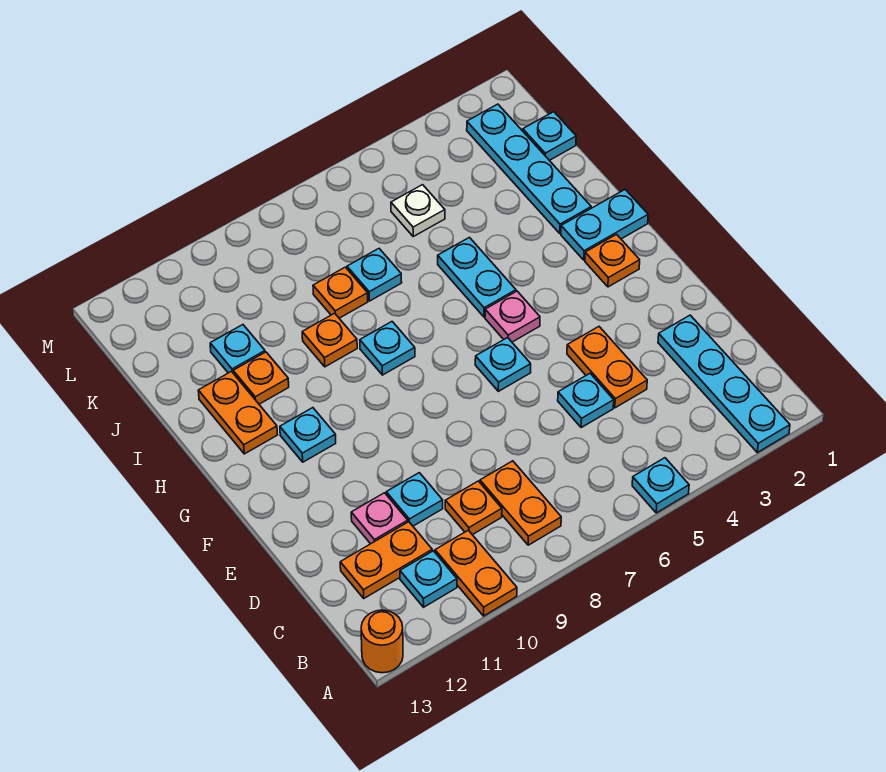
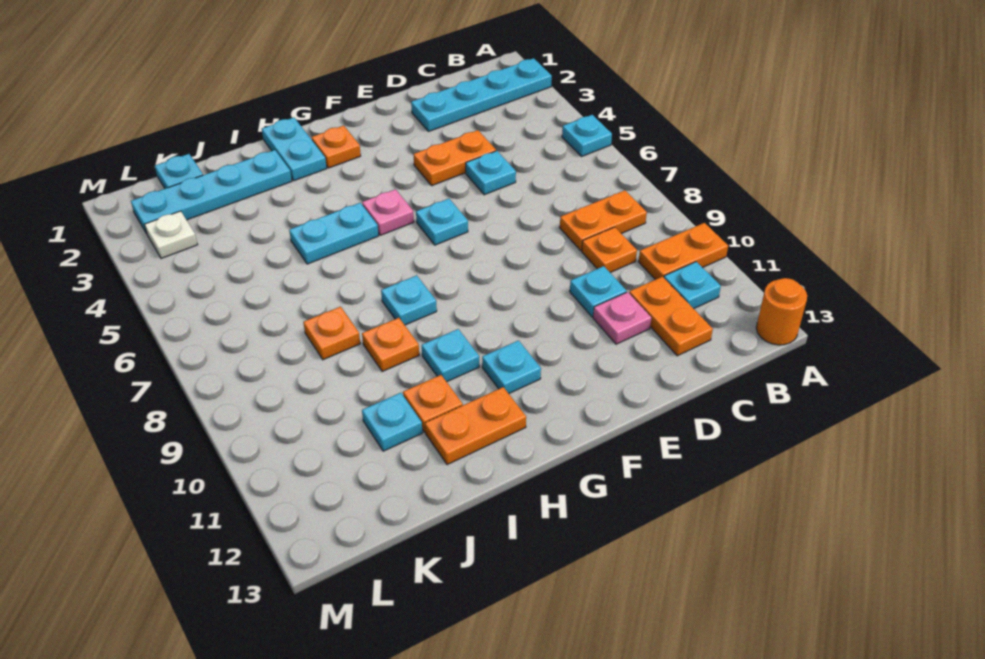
cyan 1x1 plate [347,249,402,301] -> cyan 1x1 plate moved to [422,329,479,382]
white 1x1 plate [391,185,445,236] -> white 1x1 plate moved to [144,211,198,258]

